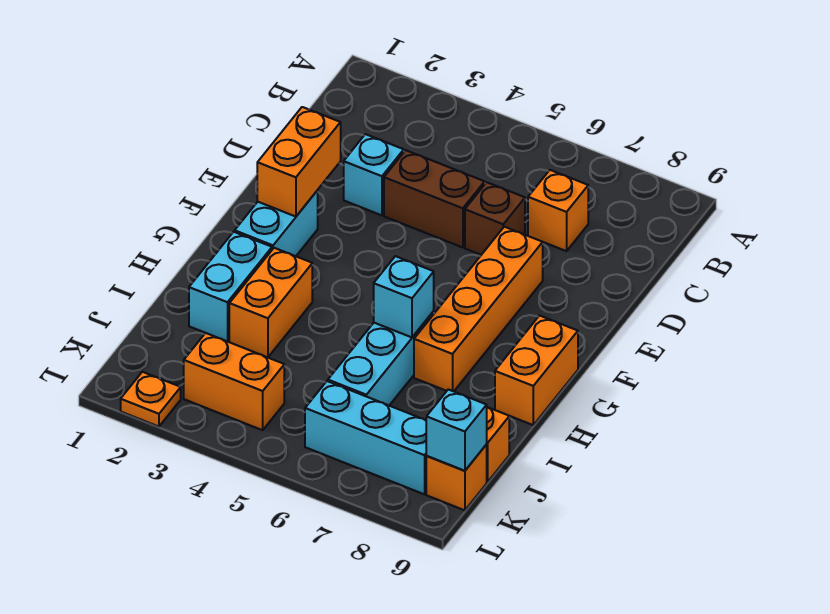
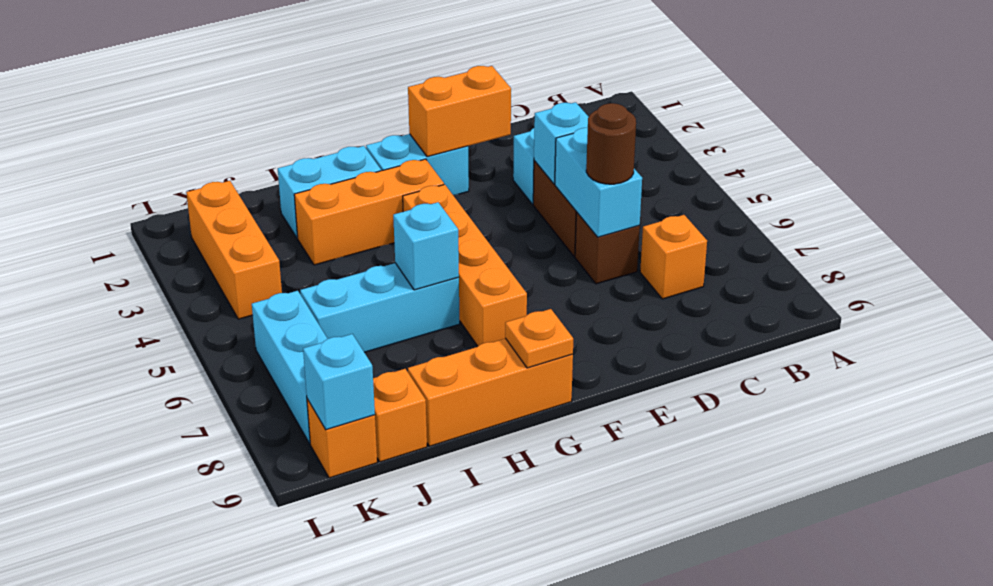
none -> cyan 1x1 brick [534,102,588,184]
none -> cyan 1x2 brick [555,128,642,237]
none -> brown 1x1 round brick [586,103,636,184]
orange 1x4 brick [414,227,543,391] -> orange 1x4 brick turned to [403,185,527,346]
orange 1x2 brick [495,316,578,425] -> orange 1x3 brick [408,338,573,446]
orange 1x2 brick [229,248,312,357] -> orange 1x3 brick [294,159,444,265]
orange 1x2 brick [184,333,284,430] -> orange 1x3 brick [186,181,282,319]
orange 1x1 plate [121,372,181,427] -> orange 1x1 plate moved to [505,309,573,368]

